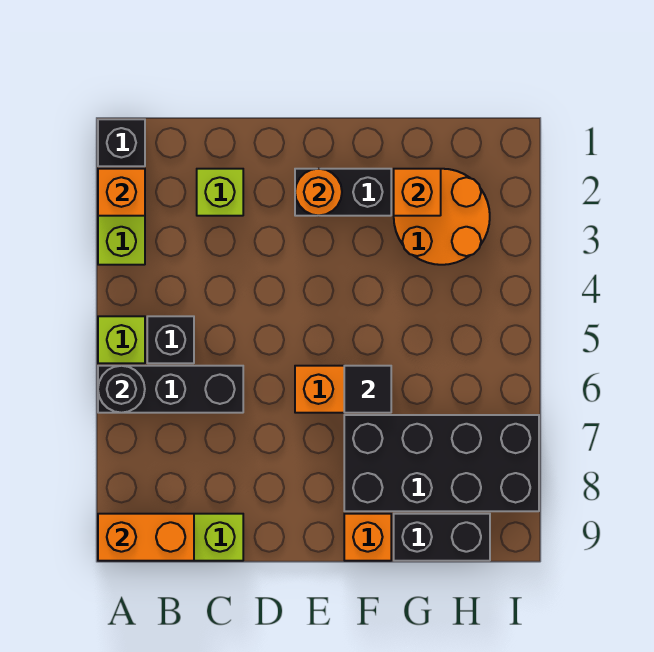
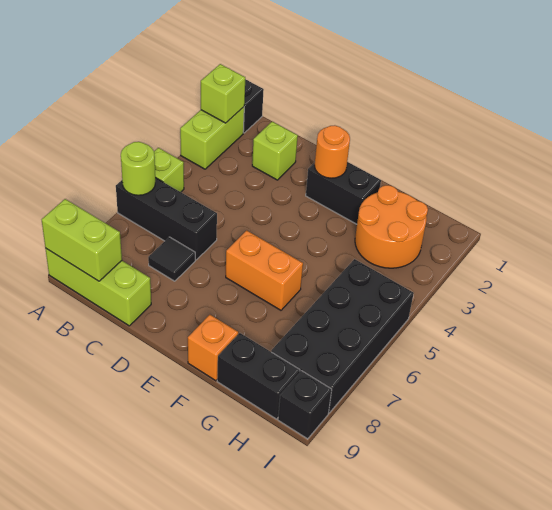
orange 1x1 brick [98,169,145,216] -> lime 1x1 brick [201,64,246,123]
black 1x1 round brick [98,366,145,413] -> lime 1x1 round brick [121,142,155,195]
orange 1x2 brick [98,514,194,561] -> lime 1x2 brick [42,199,122,281]
black 1x1 brick [147,316,194,363] -> black 1x1 brick moved to [278,371,332,439]
black 1x1 tile [344,366,391,413] -> black 1x1 tile moved to [148,237,195,281]
black 2x4 brick [344,415,539,511] -> black 2x4 brick turned to [271,259,414,413]
orange 1x1 brick [394,169,441,216] -> none

